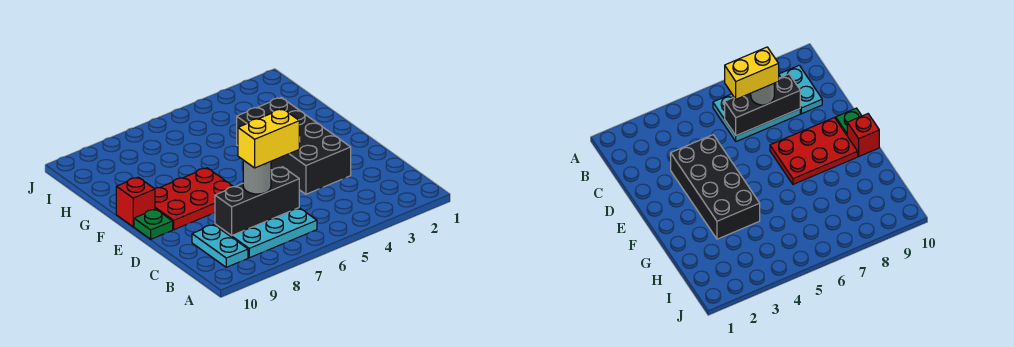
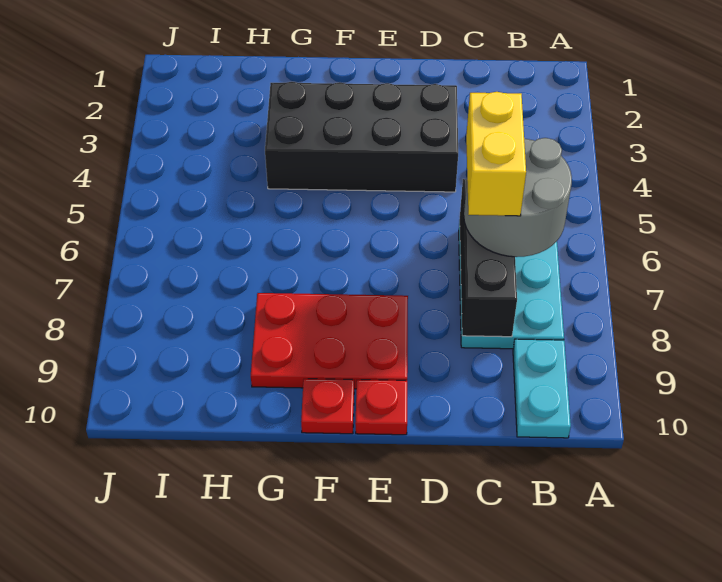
cyan 1x2 plate [192,225,248,267] -> cyan 1x2 plate turned to [513,339,571,438]
grey 1x1 round brick [243,160,271,194] -> grey 2x2 round brick [464,138,572,257]
red 2x3 plate [154,168,233,230] -> red 2x3 plate turned to [251,293,408,389]
green 1x1 plate [134,209,173,239] -> red 1x1 plate [355,380,407,435]
red 1x1 brick [116,177,155,227] -> red 1x1 plate [301,379,354,434]

